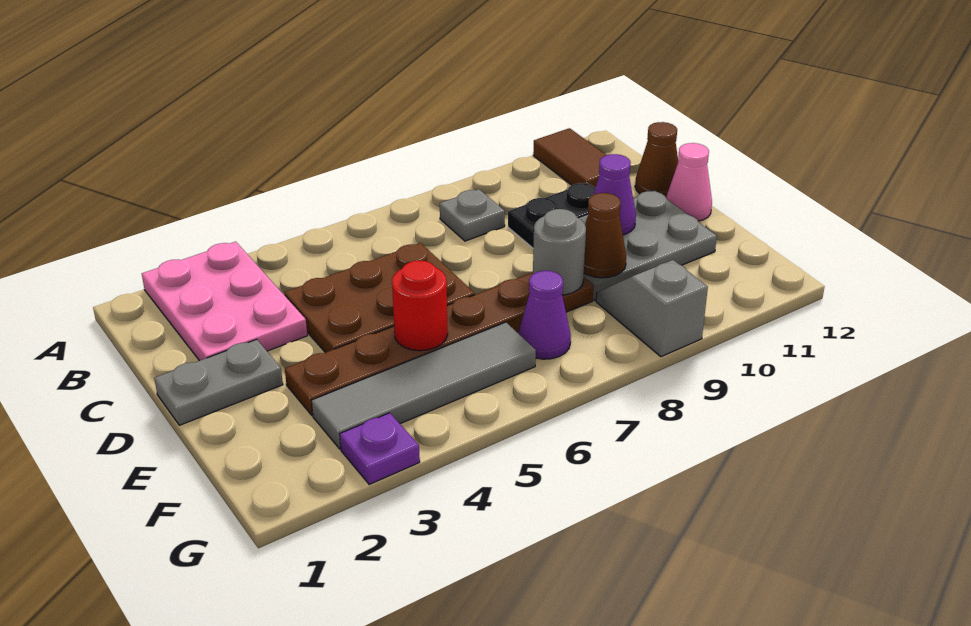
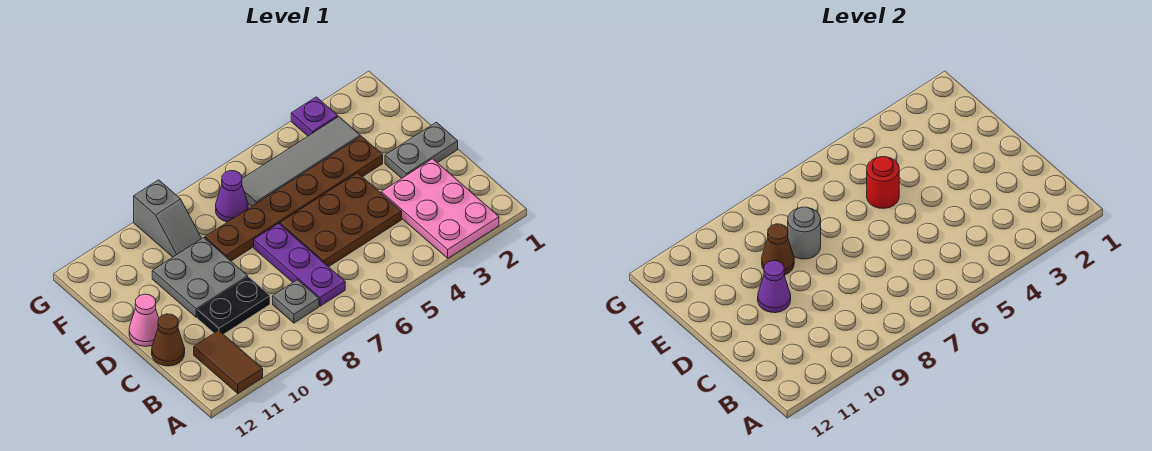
none -> purple 1x3 plate [254,224,345,306]
grey 2x3 plate [580,191,717,300] -> grey 2x2 plate [152,238,248,317]

